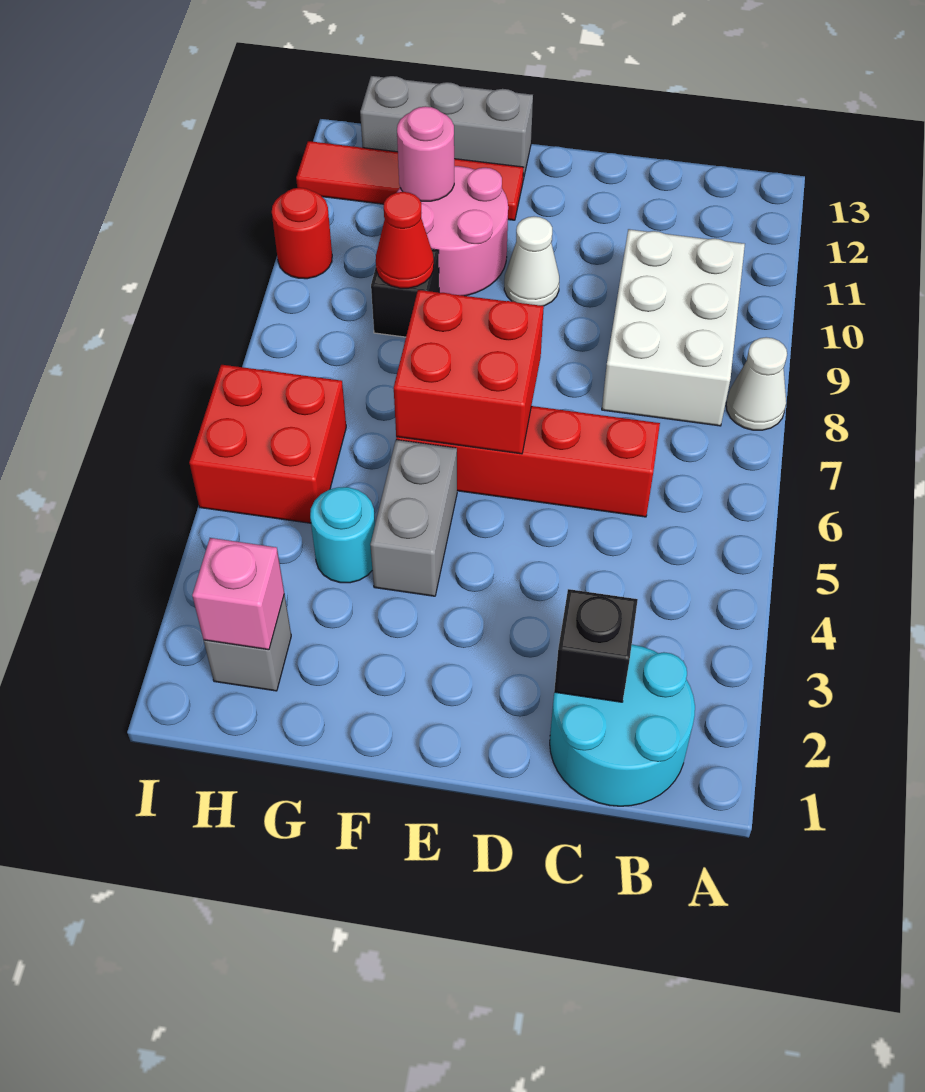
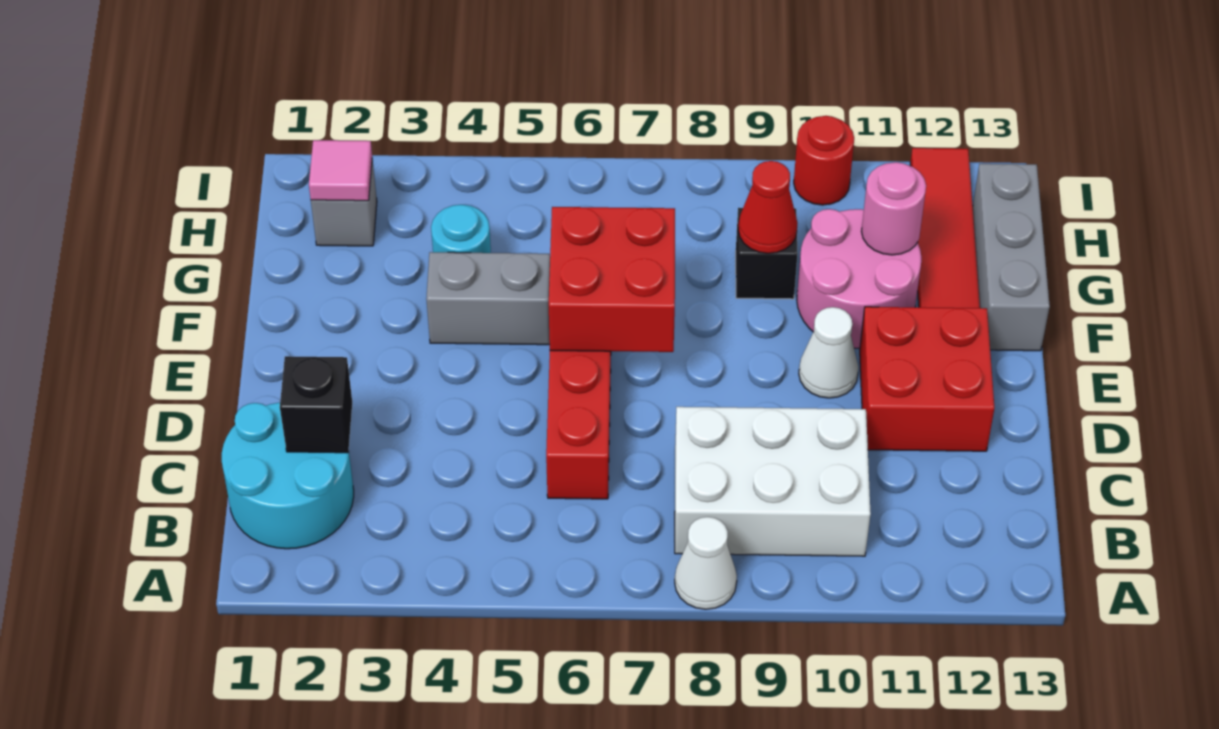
pink 1x1 brick [192,538,284,650] -> pink 1x1 tile [309,140,372,201]
red 2x2 brick [189,365,346,523] -> red 2x2 brick moved to [860,307,994,451]

